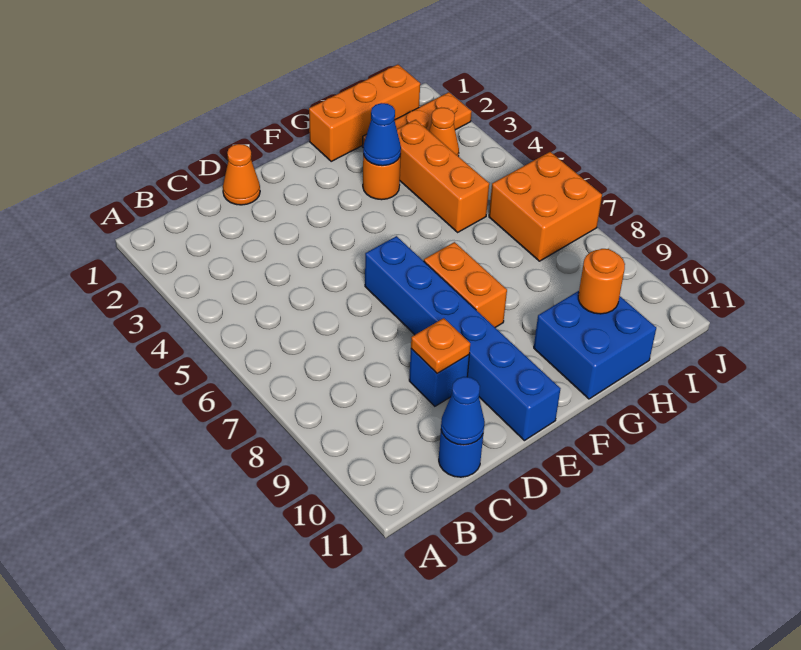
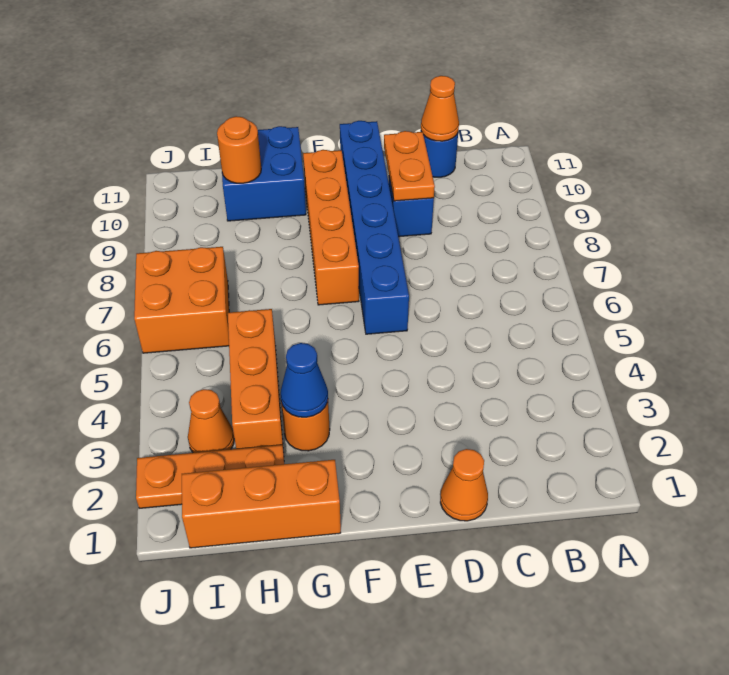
blue 1x1 cone [441,377,485,445] -> orange 1x1 cone [421,76,459,141]
orange 1x1 plate [411,318,470,373] -> orange 1x2 plate [384,131,435,201]
orange 1x2 brick [424,242,507,327] -> orange 1x4 brick [303,150,359,305]

